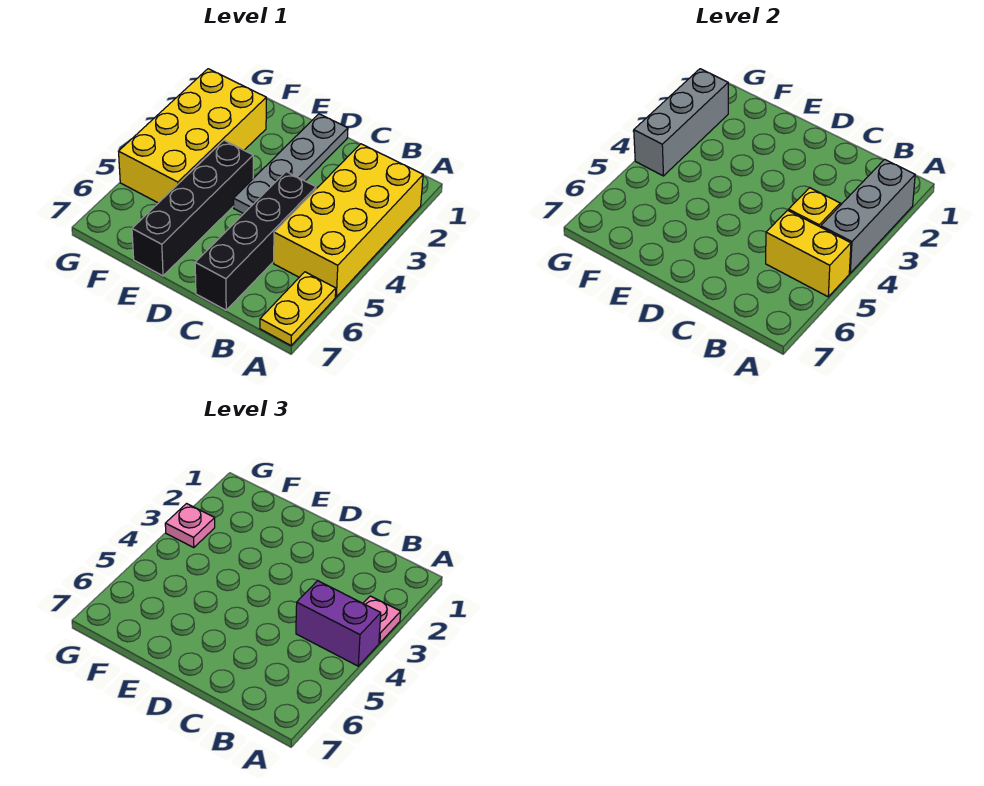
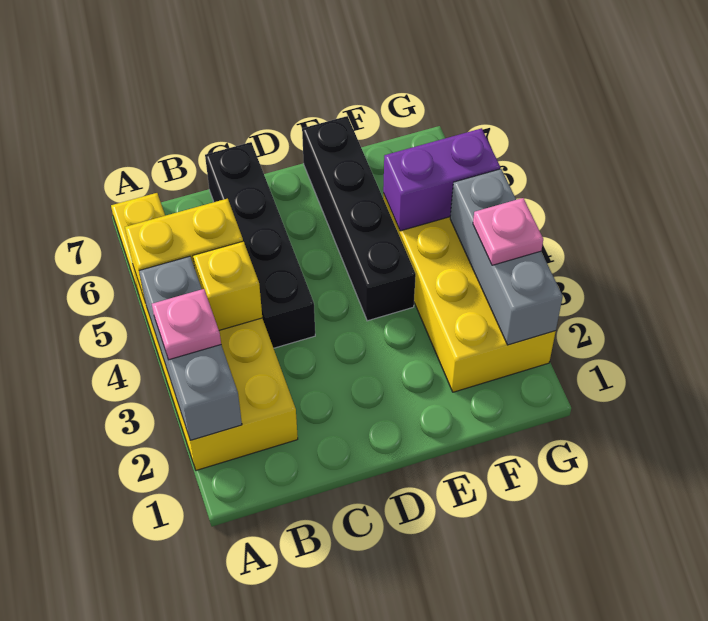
purple 1x2 brick [296,581,381,666] -> purple 1x2 brick moved to [383,128,500,231]
grey 1x4 plate [233,114,348,214] -> none

